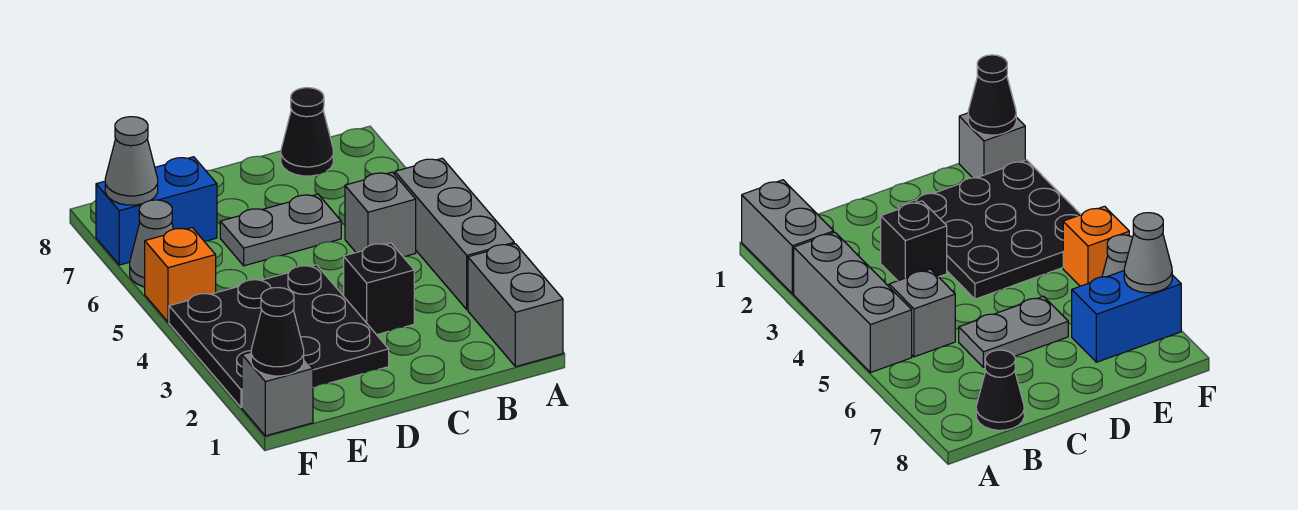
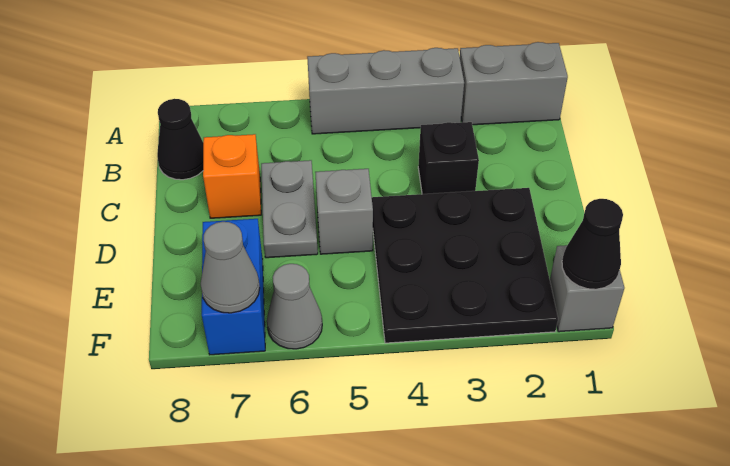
grey 1x1 brick [345,172,416,257] -> grey 1x1 brick moved to [315,169,373,254]
orange 1x1 brick [145,228,216,322] -> orange 1x1 brick moved to [203,134,261,218]

